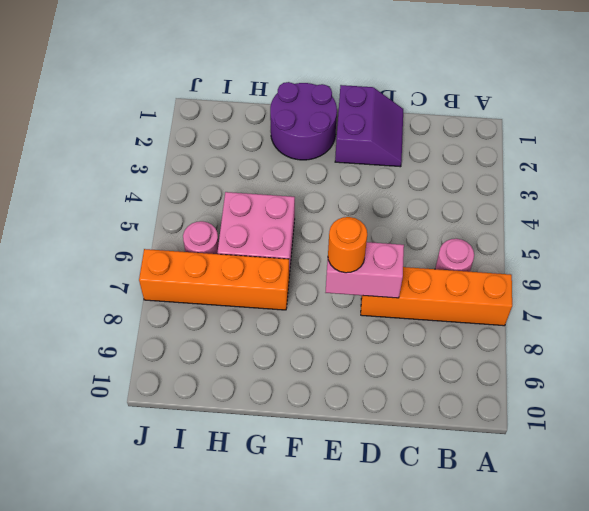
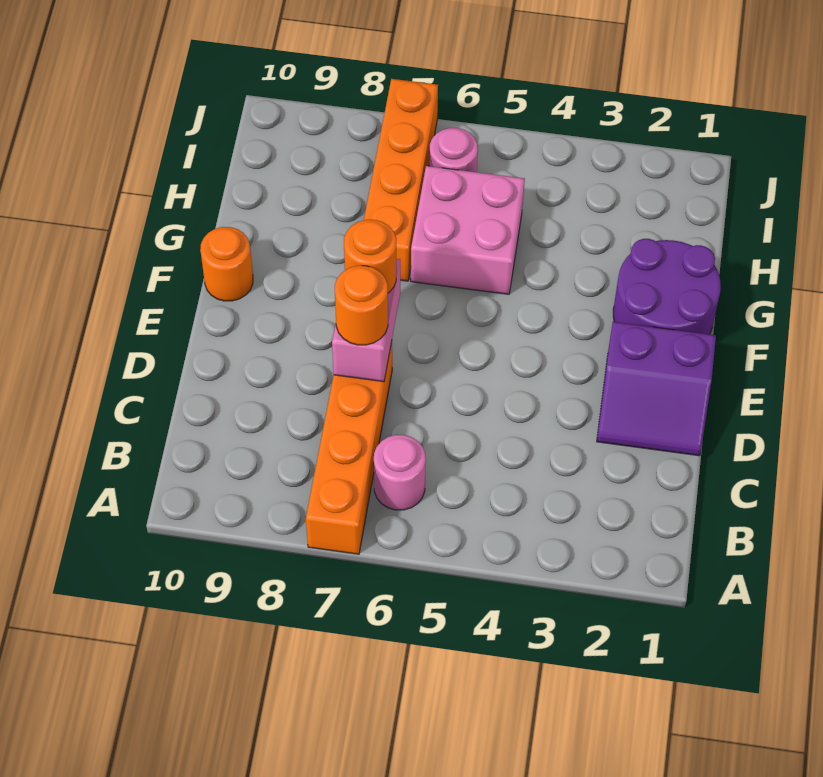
none -> orange 1x1 round brick [335,266,388,345]
none -> orange 1x1 round brick [200,227,253,301]

